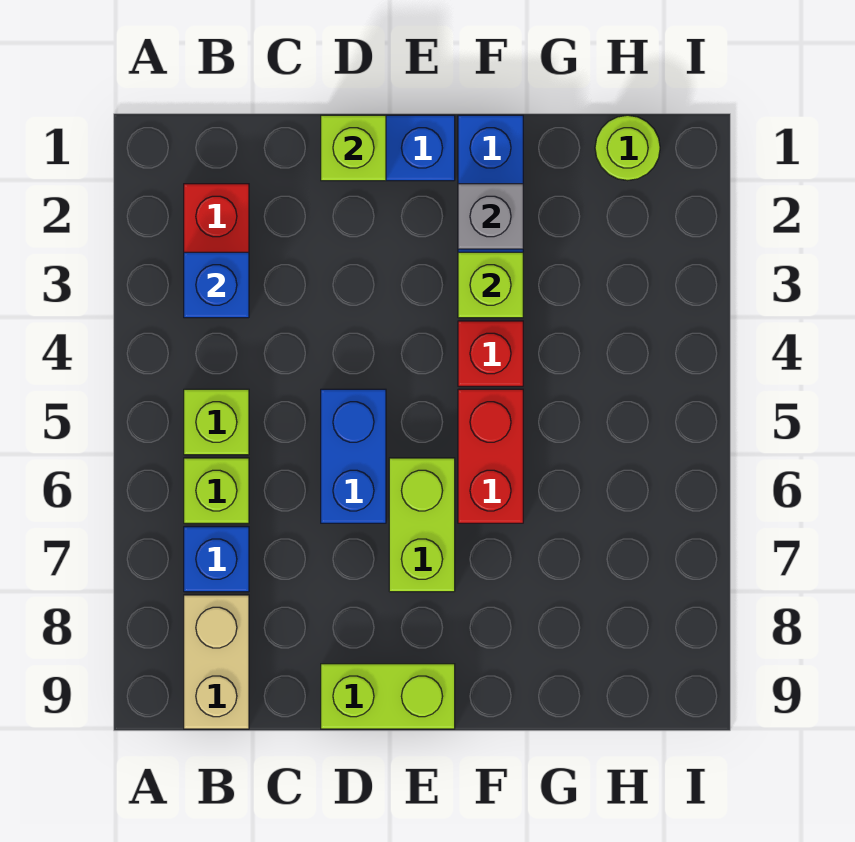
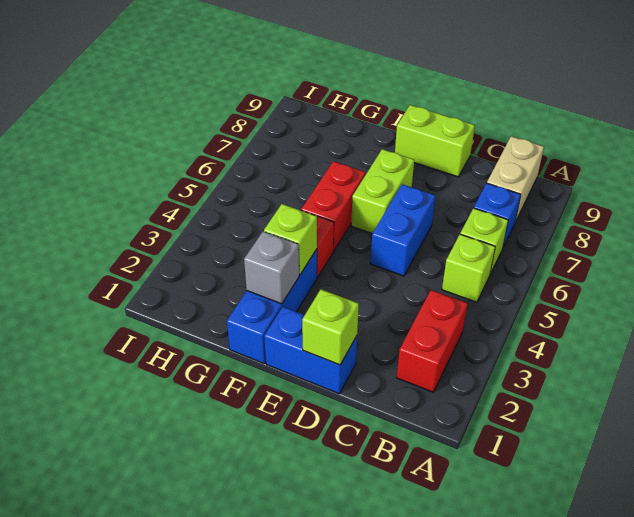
blue 1x1 brick [184,252,249,318] -> none
lime 1x1 round brick [595,115,660,181] -> none

